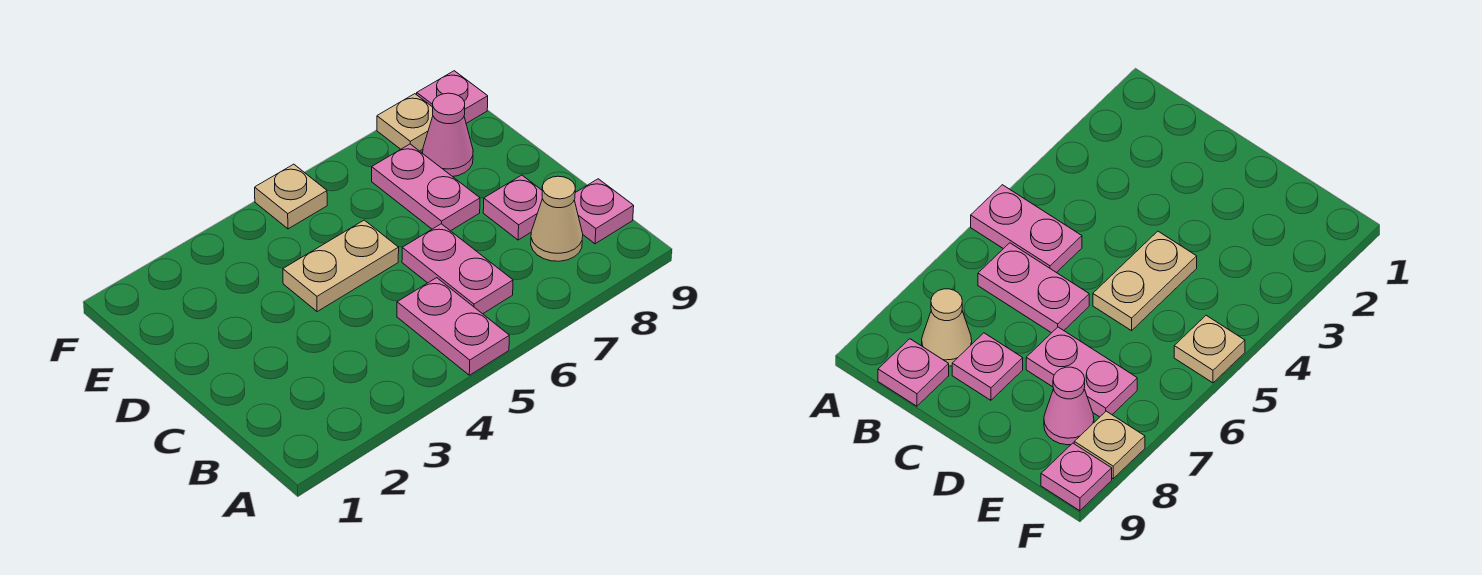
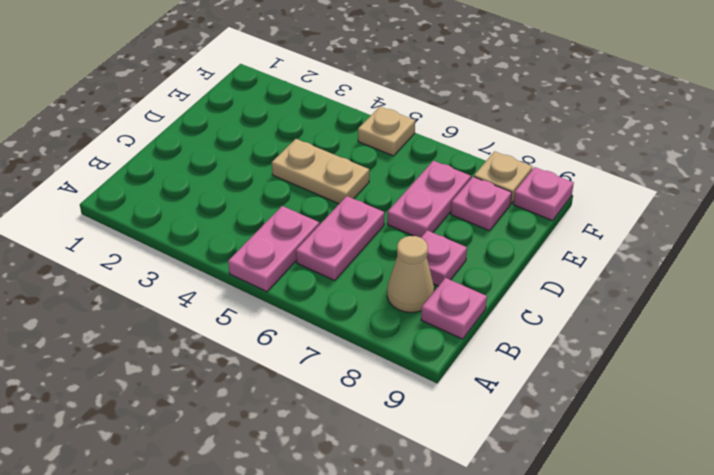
pink 1x1 cone [423,93,473,177] -> pink 1x1 plate [451,177,512,231]

